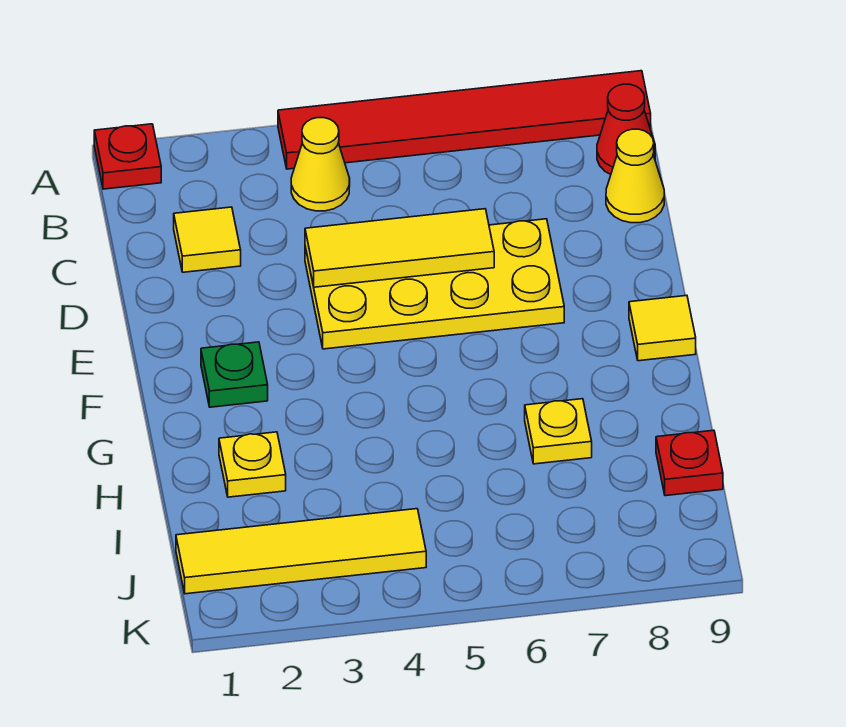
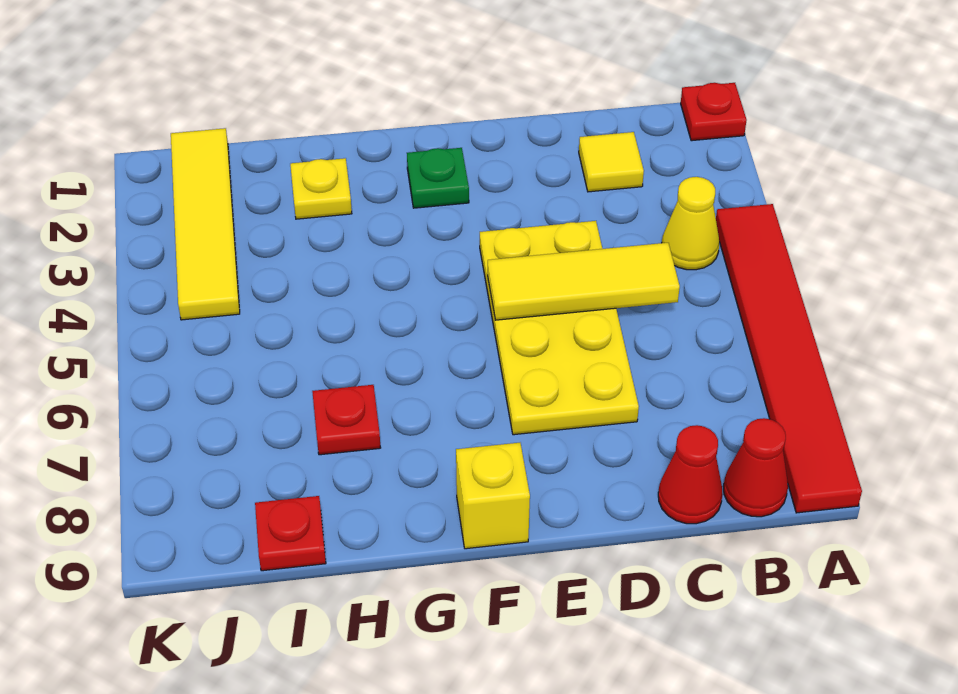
yellow 1x1 cone [606,129,664,223] -> red 1x1 cone [658,425,723,524]
yellow 1x3 tile [305,209,494,287] -> yellow 1x3 tile turned to [488,243,680,320]
yellow 1x1 tile [629,295,696,361] -> yellow 1x1 brick [456,443,530,549]
yellow 1x1 plate [525,399,592,464] -> red 1x1 plate [312,385,381,455]

